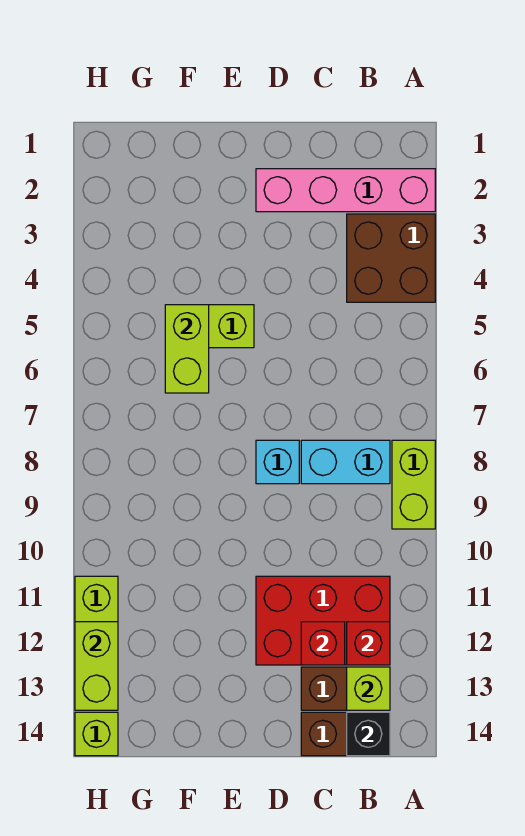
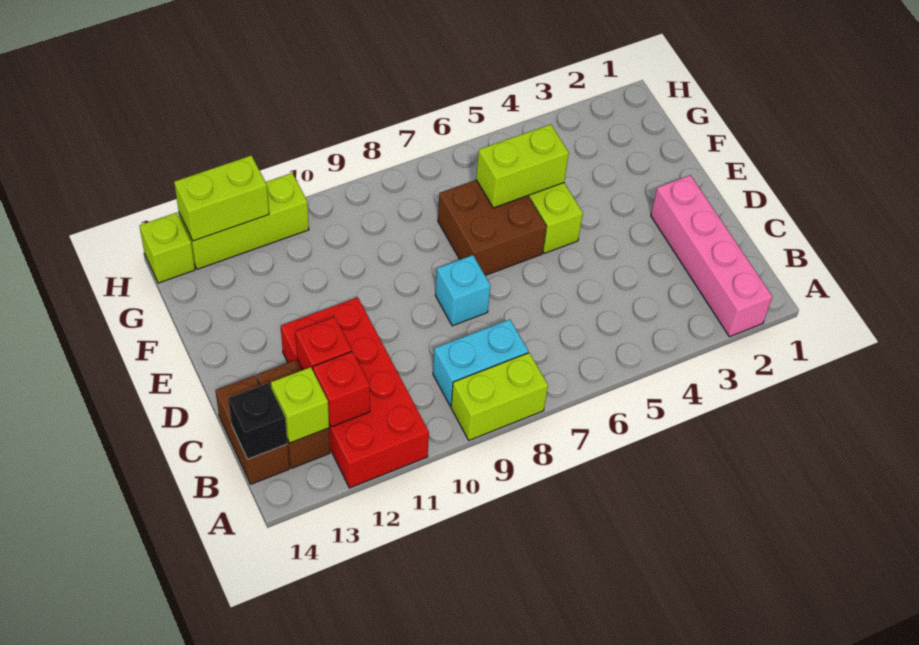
brown 2x2 brick [347,214,435,302] -> brown 2x2 brick moved to [438,180,546,275]
cyan 1x2 brick [301,440,390,484] -> cyan 1x2 brick turned to [433,320,528,406]
red 2x3 brick [256,576,390,665] -> red 2x4 brick [281,297,429,488]

